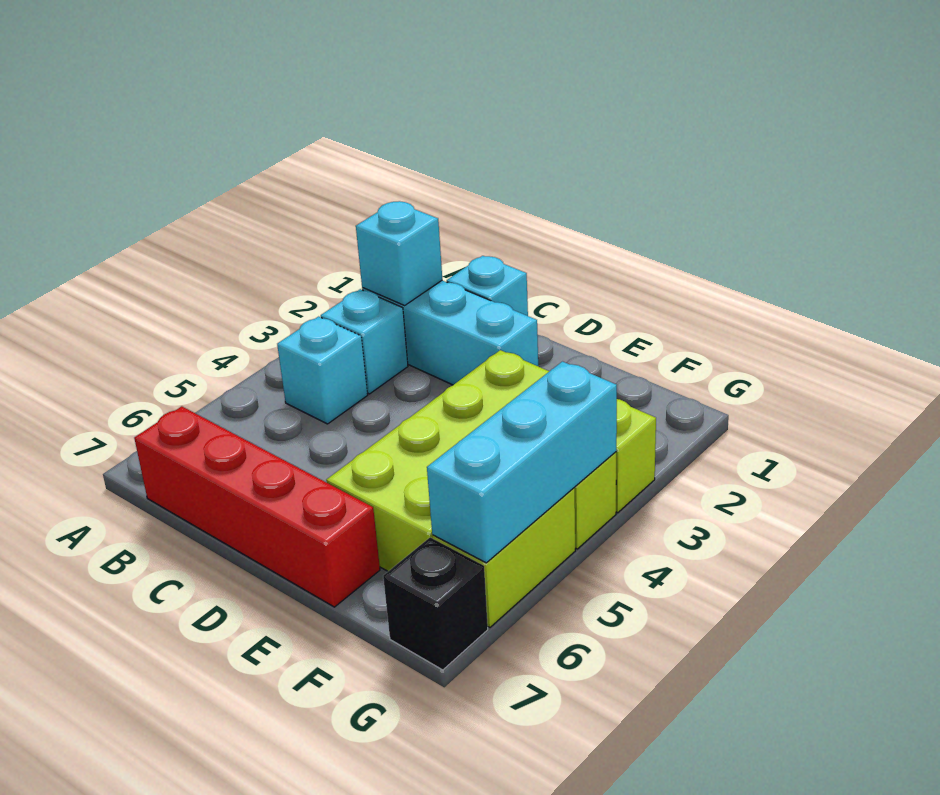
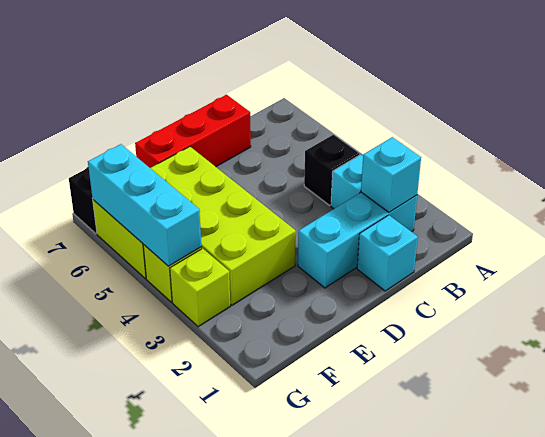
cyan 1x1 brick [277,317,368,424] -> black 1x1 brick [304,135,359,205]
red 1x4 brick [134,406,380,607] -> red 1x3 brick [135,95,251,168]

